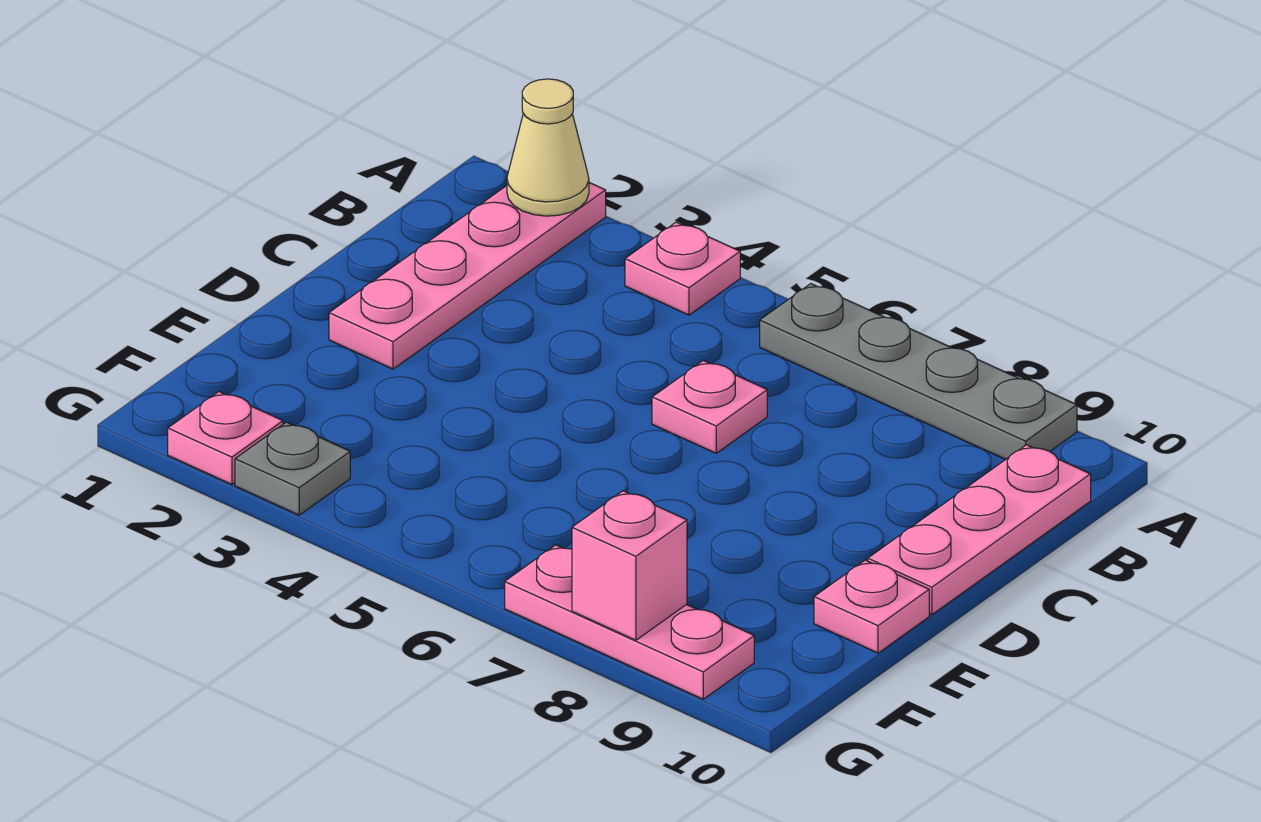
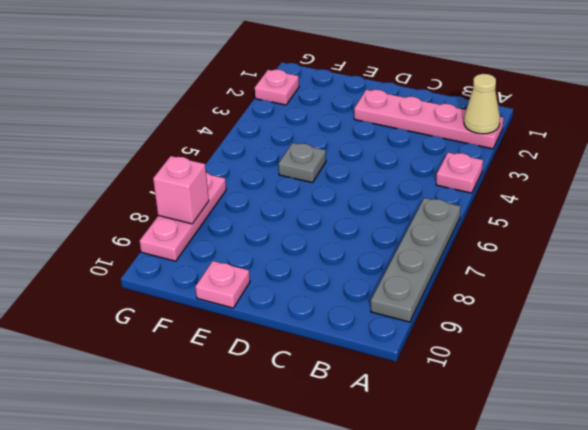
pink 1x3 plate [868,445,1091,615] -> none
pink 1x1 plate [652,360,767,453] -> none
grey 1x1 plate [235,422,350,515] -> grey 1x1 plate moved to [279,143,326,183]

